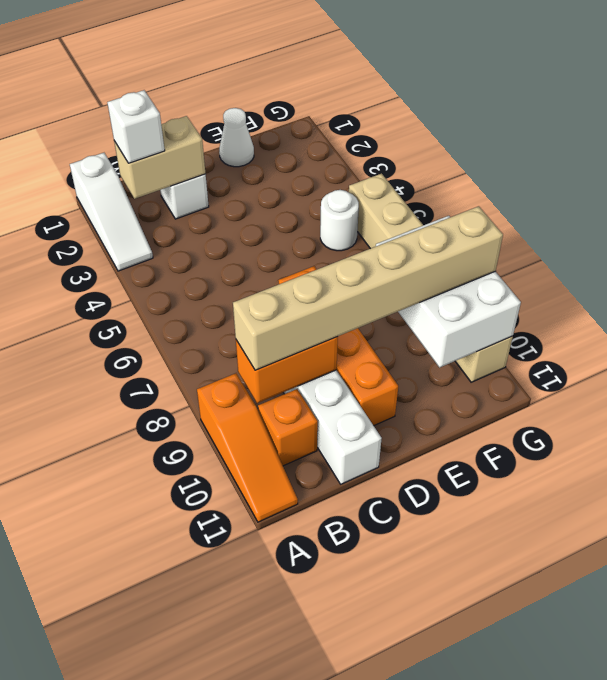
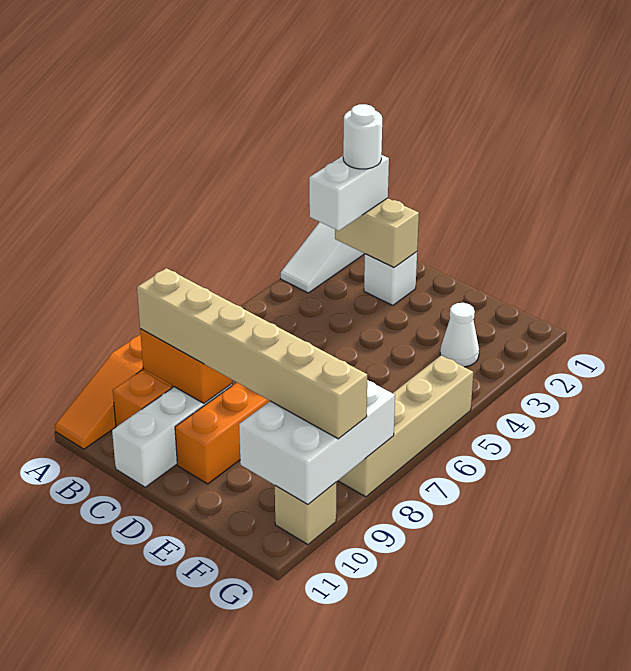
white 1x1 brick [107,90,165,163] -> white 1x2 brick [309,155,389,231]
white 1x1 cone [219,108,254,167] -> white 1x1 cone moved to [440,303,479,367]
white 1x1 round brick [320,190,359,251] -> white 1x1 round brick moved to [343,104,382,169]

